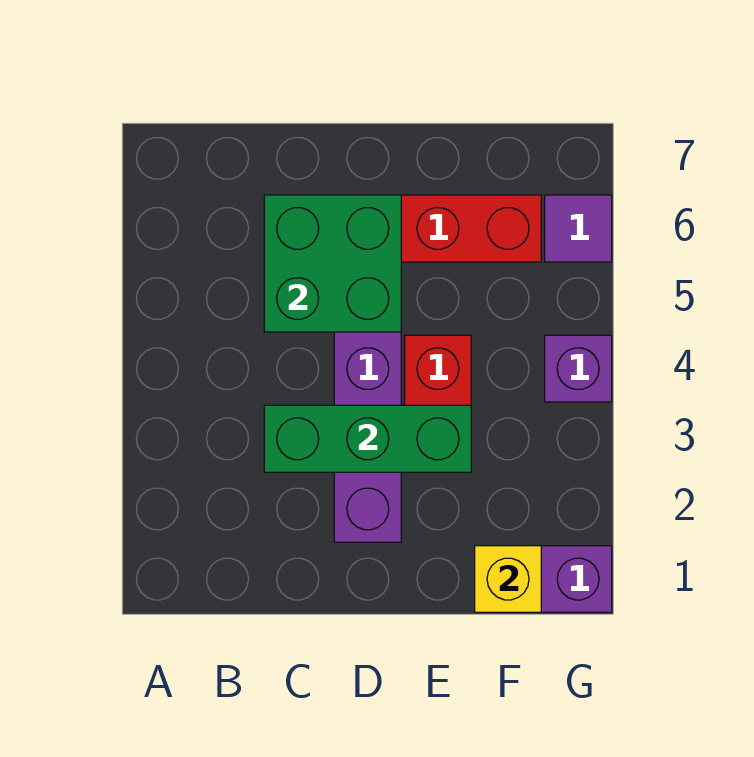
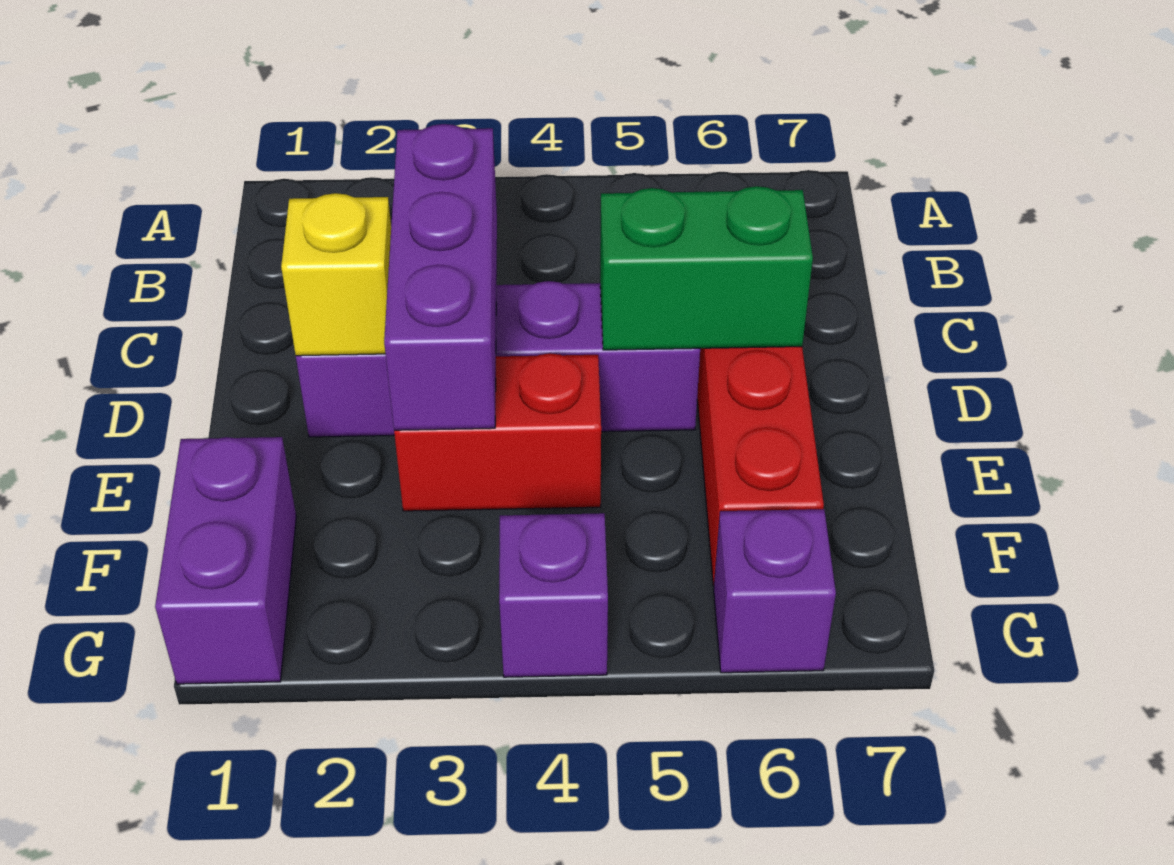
green 1x3 brick [264,405,471,472] -> purple 1x3 brick [384,124,497,430]
green 2x2 brick [264,195,401,332] -> green 1x2 brick [600,186,813,350]
yellow 1x1 brick [475,546,541,612] -> yellow 1x1 brick moved to [281,193,391,356]
purple 1x1 tile [545,195,612,262] -> purple 1x1 brick [714,509,836,673]

